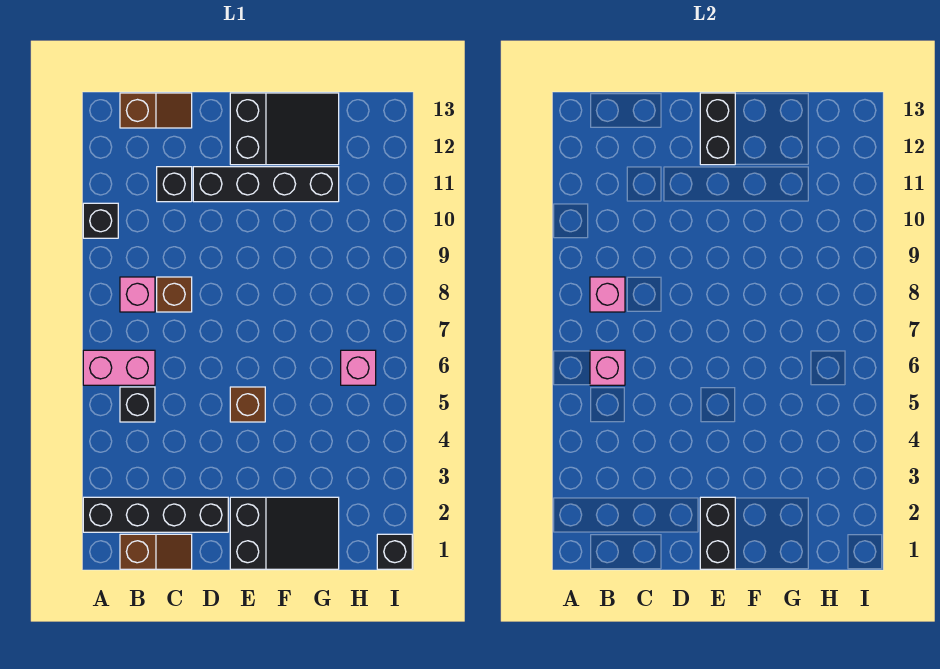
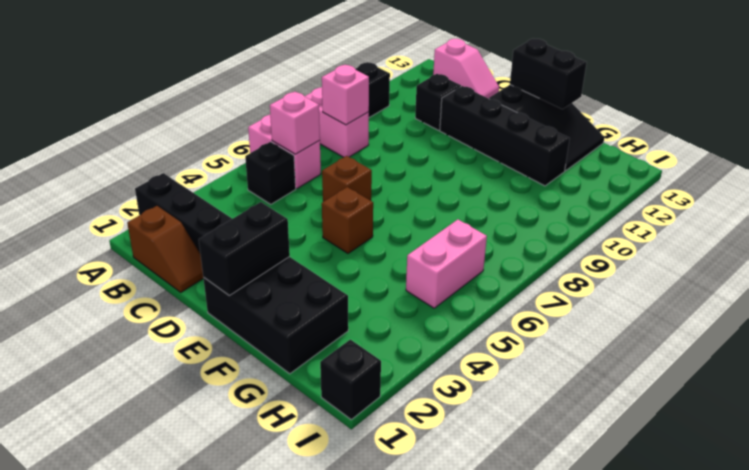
pink 1x1 brick [120,277,155,312] -> pink 1x2 brick [305,87,369,157]
brown 1x2 slope [120,93,192,128] -> pink 1x2 slope [433,39,499,99]
brown 1x1 brick [157,277,192,312] -> brown 1x1 brick moved to [322,156,372,202]
black 2x3 slope [230,497,339,569] -> black 2x3 brick [203,257,348,374]
black 1x2 brick [700,93,735,165] -> black 1x2 brick turned to [510,39,587,109]
pink 1x1 brick [341,350,376,385] -> pink 1x2 brick [406,220,487,308]

